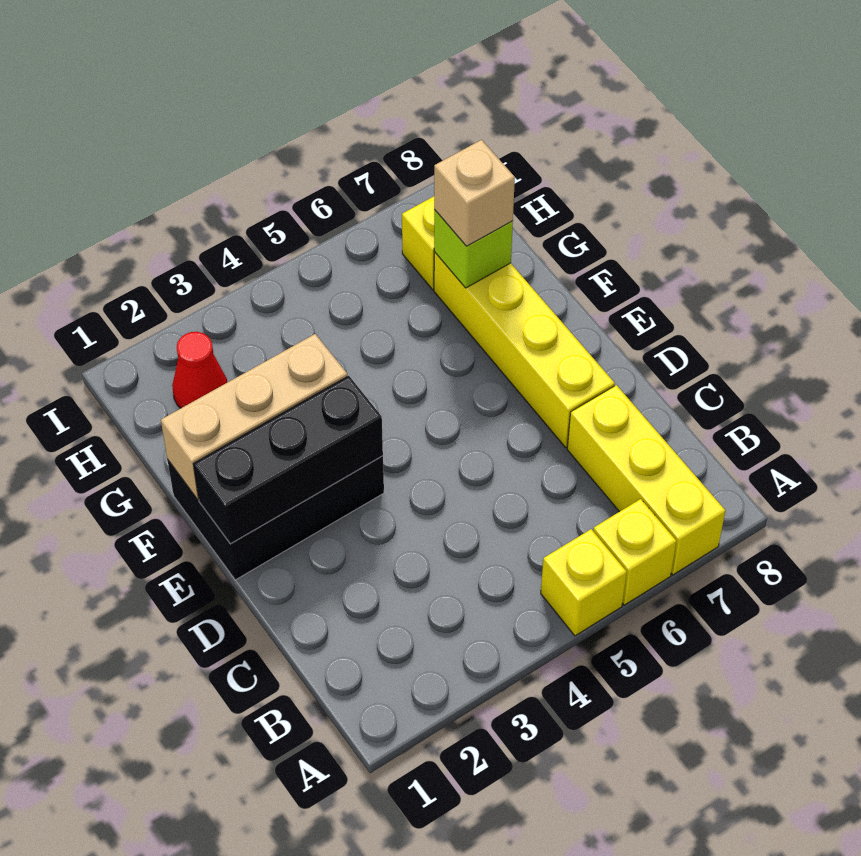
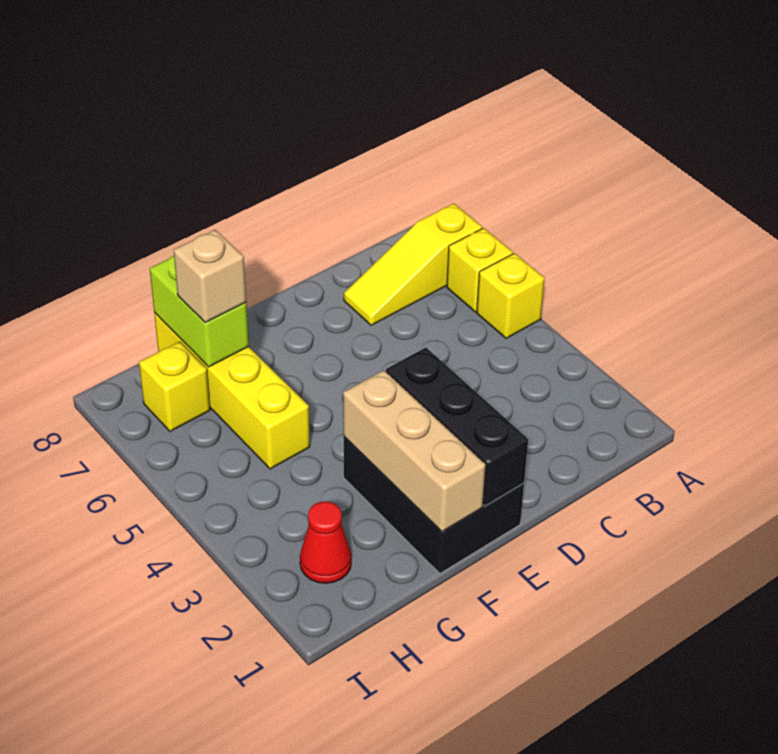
yellow 1x3 brick [567,385,725,575] -> yellow 1x3 slope [344,203,482,325]
yellow 1x4 brick [434,252,615,447] -> yellow 1x4 brick turned to [154,312,310,469]
lime 1x1 brick [434,210,513,288] -> lime 1x2 brick [150,256,249,367]

